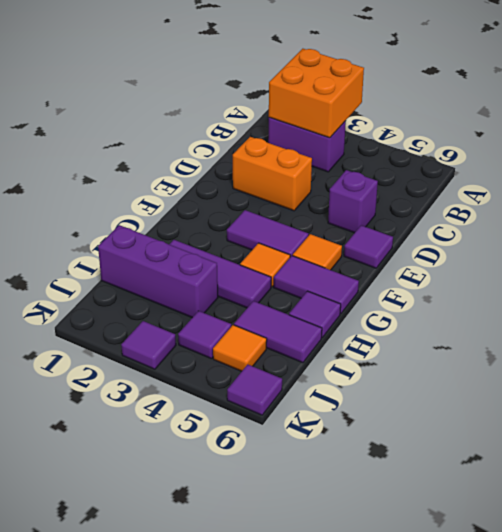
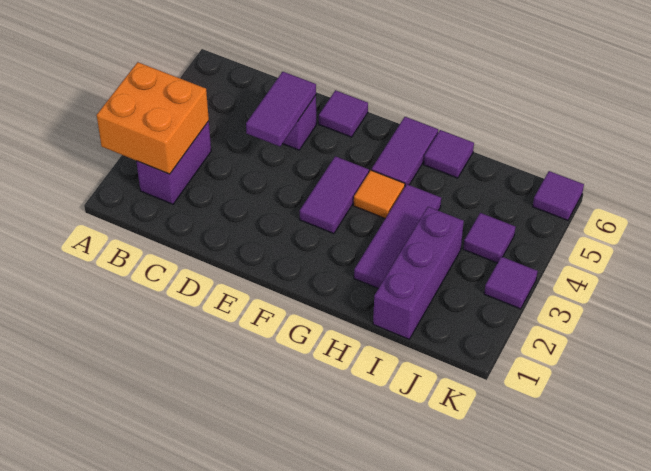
orange 1x2 brick [233,137,312,211] -> none
orange 1x1 tile [293,234,342,270] -> none
purple 1x2 tile [234,301,322,363] -> purple 1x2 tile moved to [246,72,316,146]
orange 1x1 tile [213,325,267,371] -> none

